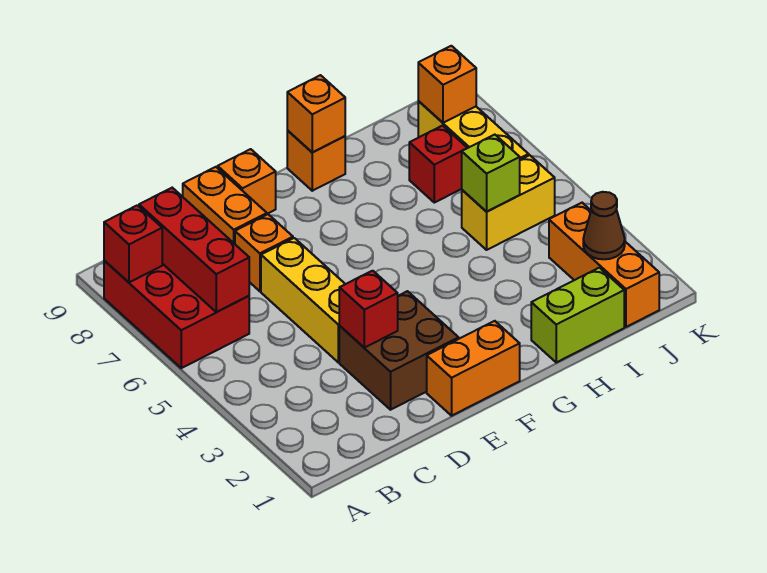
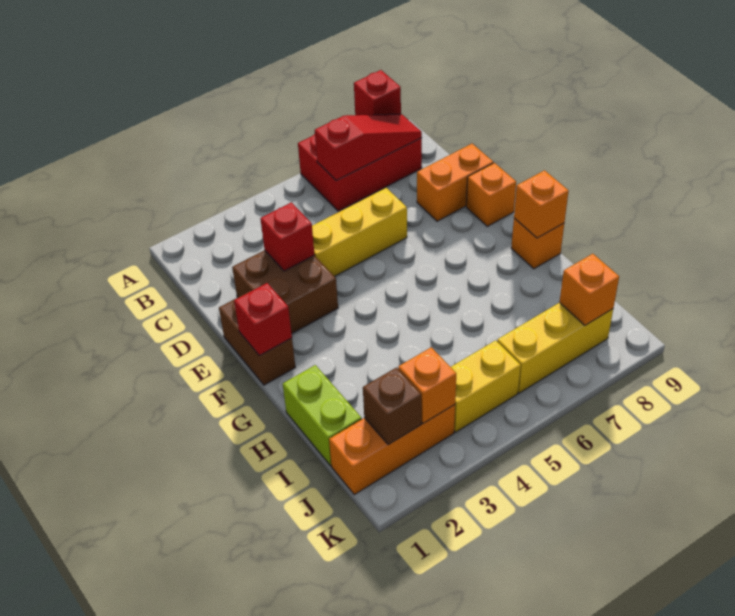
red 1x3 brick [139,188,249,312] -> red 1x3 slope [315,114,422,180]
orange 1x1 brick [235,214,293,291] -> orange 1x1 brick moved to [398,347,456,423]
orange 1x2 brick [427,321,520,416] -> brown 1x2 brick [219,291,295,385]
yellow 1x2 brick [462,155,555,250] -> yellow 1x2 brick turned to [451,340,521,432]
lime 1x1 brick [462,135,520,212] -> none
red 1x1 brick [409,126,467,203] -> red 1x1 brick moved to [234,283,292,356]
brown 1x1 cone [583,192,625,259] -> brown 1x1 brick [363,368,421,445]

